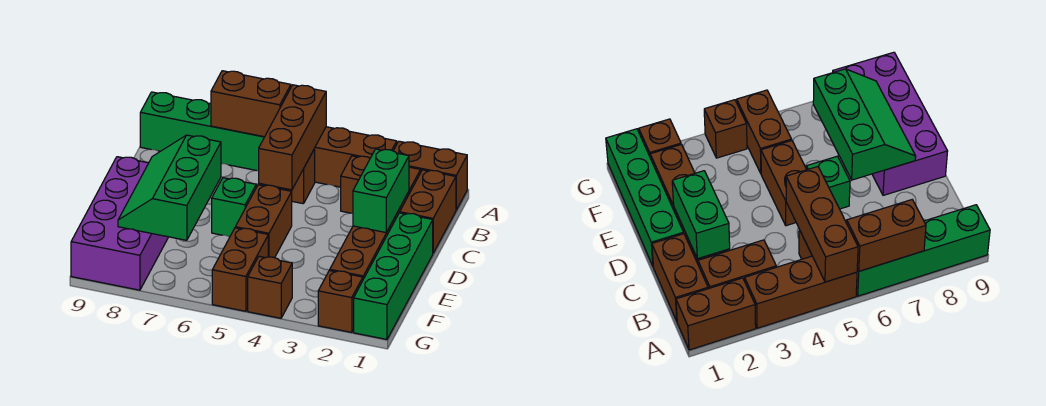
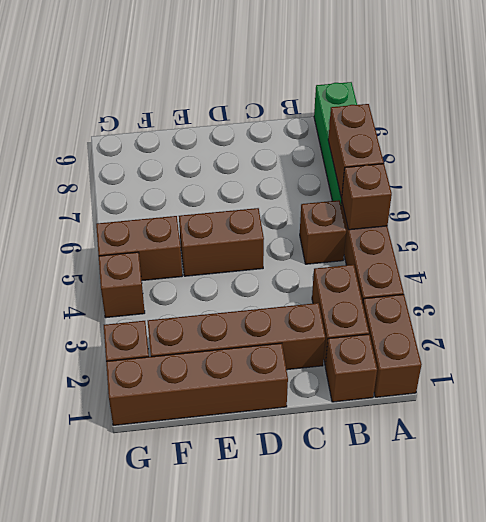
brown 1x3 brick [259,85,326,190] -> brown 1x1 brick [342,164,392,230]
brown 1x2 brick [400,170,456,253] -> brown 1x1 brick [325,334,377,402]
green 1x2 brick [353,149,409,232] -> none
green 1x4 brick [354,213,433,339] -> brown 1x4 brick [106,343,288,425]
green 1x1 brick [212,178,256,237] -> none
green 2x3 slope [118,135,221,240] -> none
purple 2x4 brick [71,157,168,290] -> none

